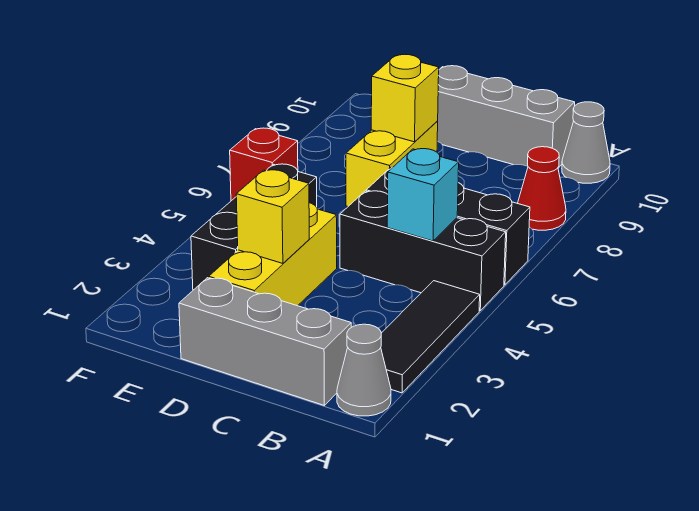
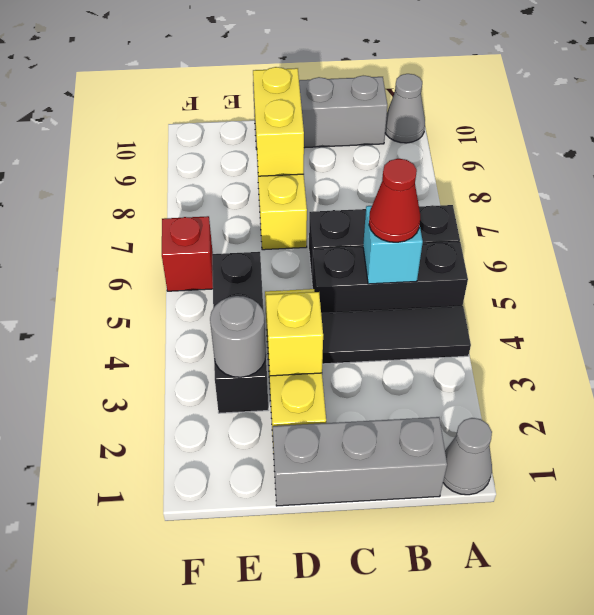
black 1x3 tile [381,281,480,393] -> black 1x3 tile turned to [321,306,471,364]
red 1x1 cone [518,147,566,230] -> red 1x1 cone moved to [369,159,420,242]
yellow 1x1 brick [371,55,439,142] -> yellow 1x2 brick [253,67,304,176]
none -> grey 1x1 round brick [210,296,266,377]

